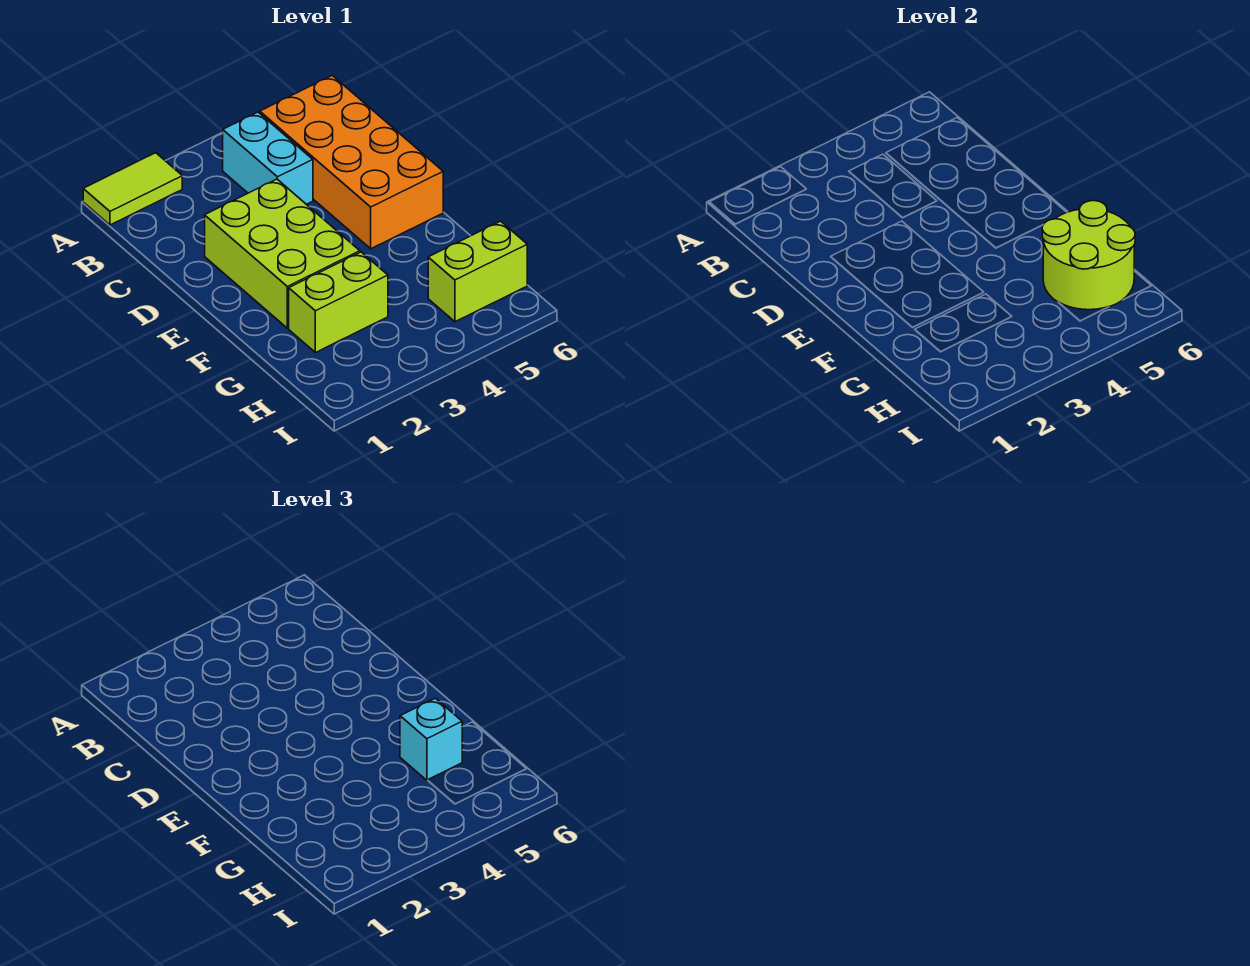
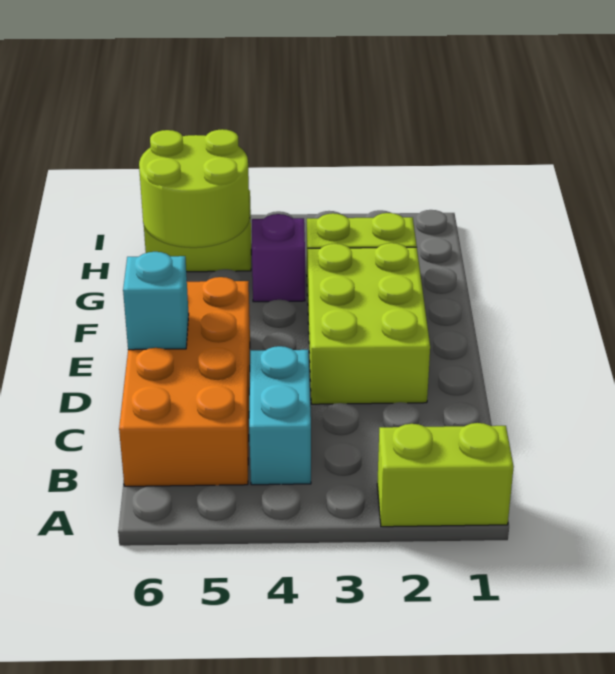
lime 1x2 tile [83,153,182,225] -> lime 1x2 brick [377,423,514,527]
none -> purple 1x1 brick [252,214,305,302]
cyan 1x1 brick [400,698,462,780] -> cyan 1x1 brick moved to [123,252,189,350]

